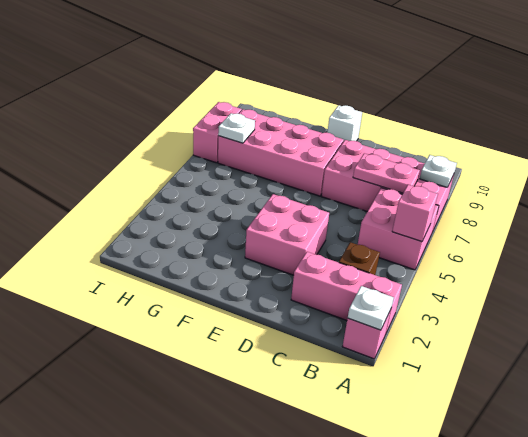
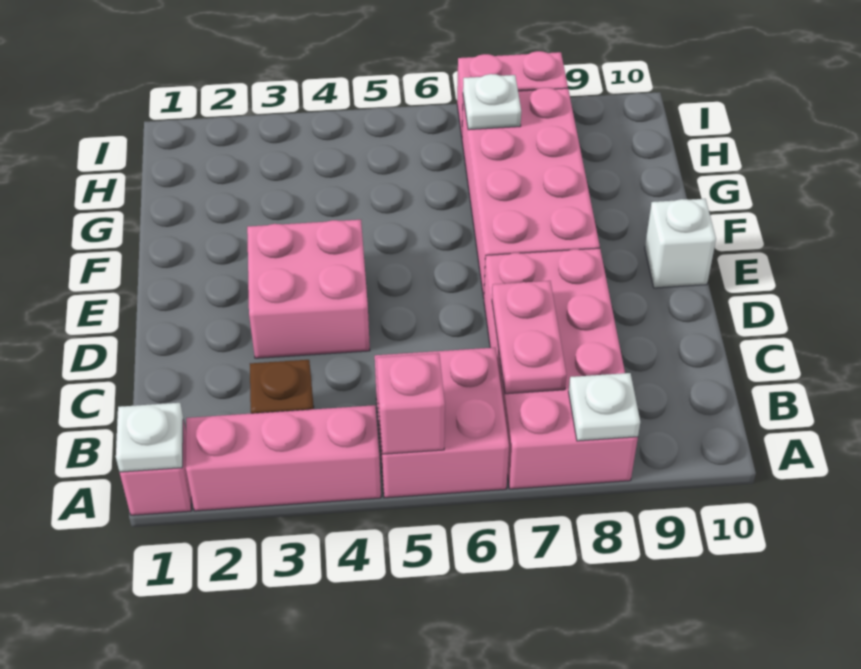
pink 1x3 brick [291,252,402,333] -> pink 1x3 brick turned to [186,405,381,511]

